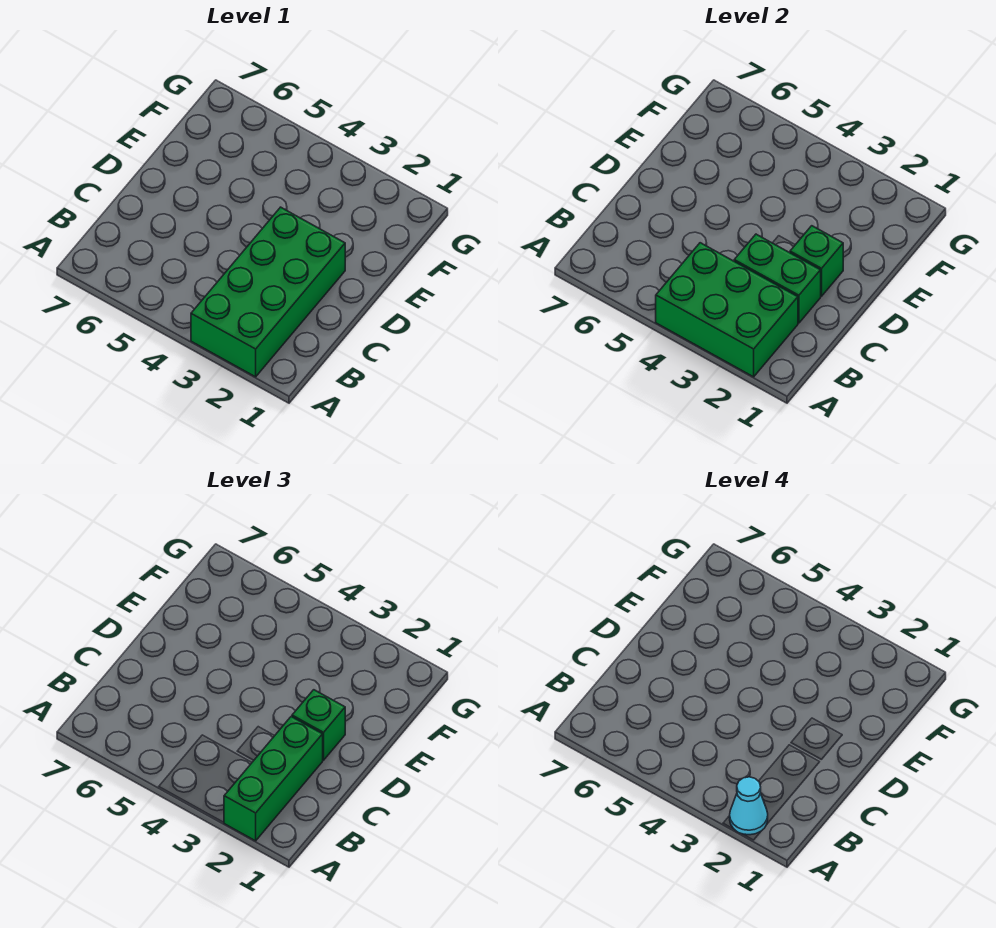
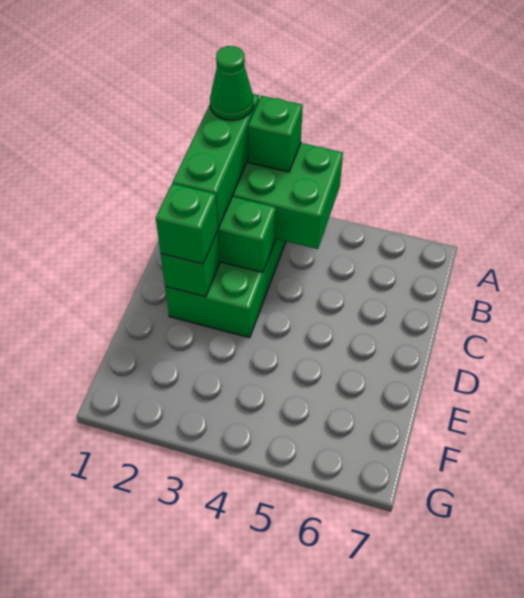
cyan 1x1 cone [730,777,768,835] -> green 1x1 cone [210,46,254,120]
none -> green 1x1 brick [248,96,303,172]

